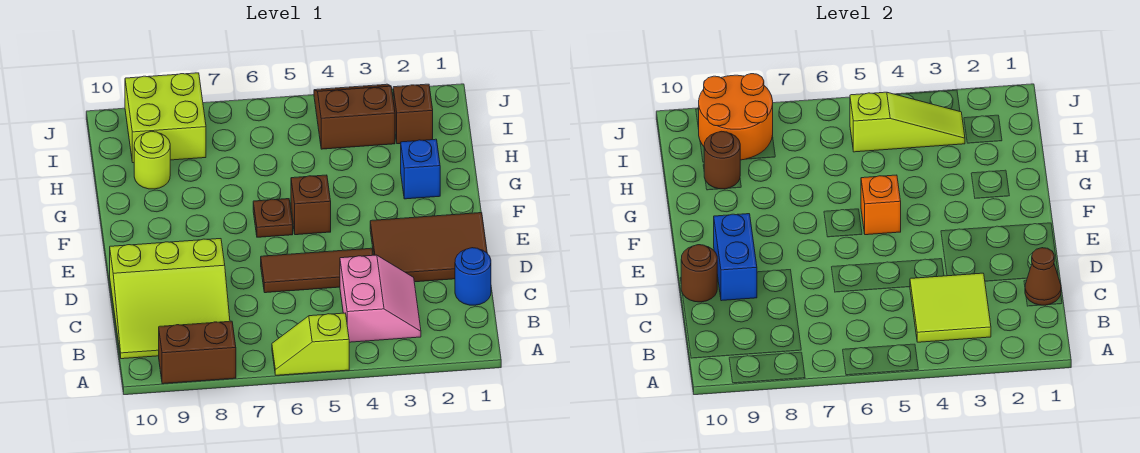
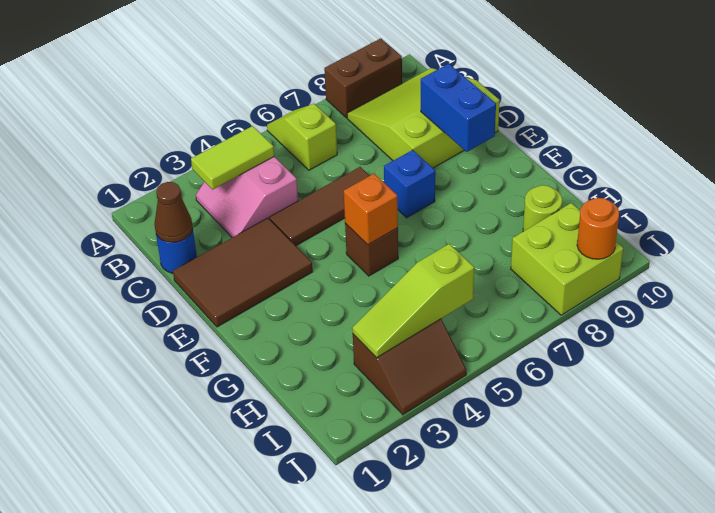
lime 1x2 slope [272,313,349,375] -> lime 1x2 slope turned to [267,104,337,170]
lime 2x2 tile [910,273,991,342] -> lime 1x2 tile [191,126,274,190]
brown 1x1 round brick [681,245,717,302] -> none
brown 1x1 plate [253,199,293,237] -> none
blue 1x1 brick [401,139,440,199] -> blue 1x1 brick moved to [384,150,435,218]
brown 1x1 round brick [704,131,740,189] -> none
brown 1x1 brick [393,84,433,144] -> none
orange 2x2 round brick [699,74,773,160] -> orange 1x1 round brick [577,198,619,259]

